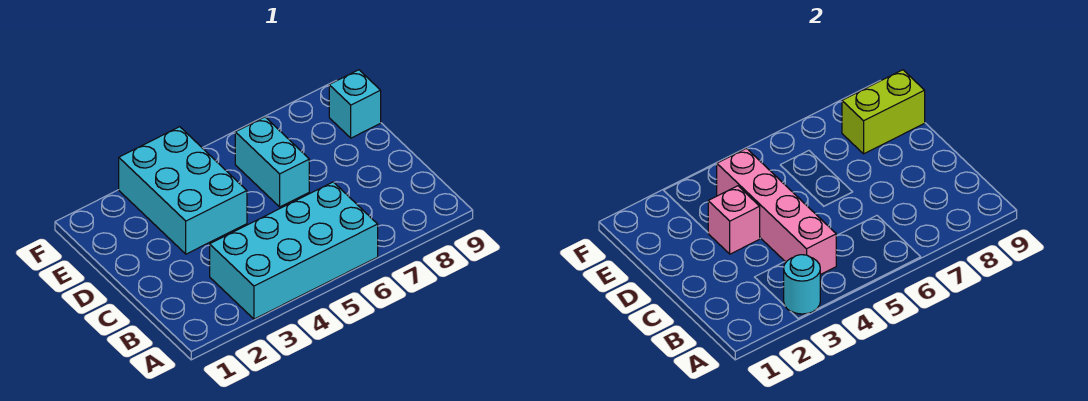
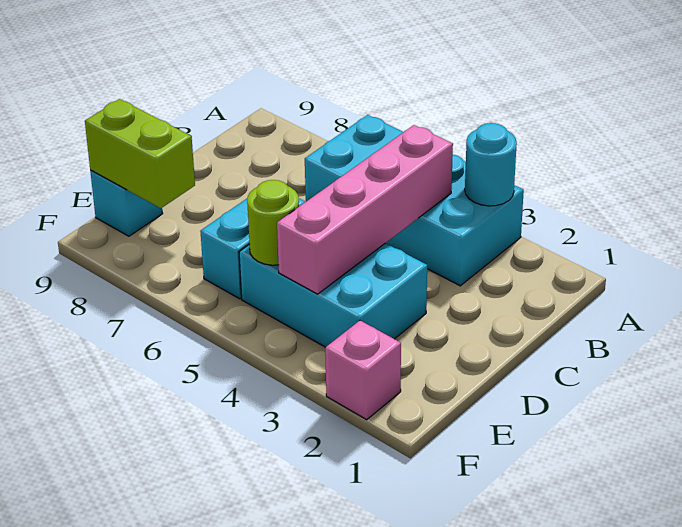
cyan 2x3 brick [119,127,247,254] -> cyan 2x3 brick turned to [239,243,427,347]
pink 1x1 brick [708,186,760,254] -> pink 1x1 brick moved to [325,321,401,420]
none -> lime 1x1 round brick [247,180,299,265]

